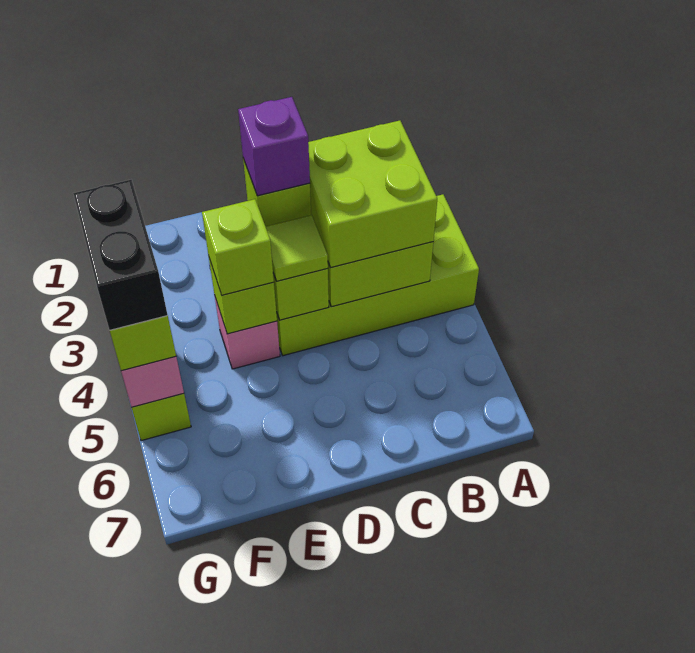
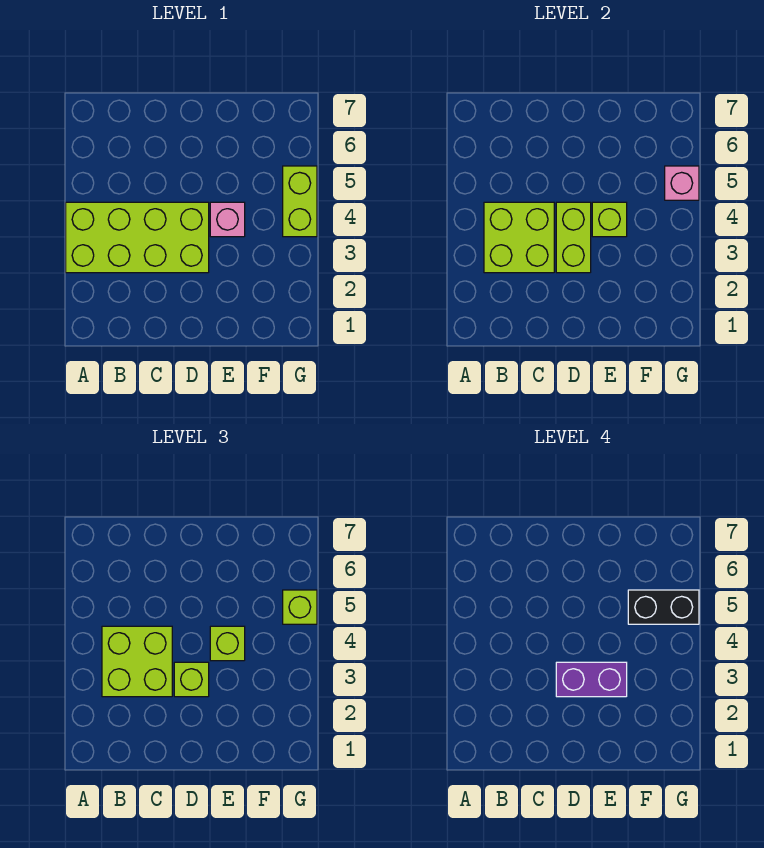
purple 1x1 brick [238,97,310,196] -> purple 1x2 brick [556,662,627,697]
lime 1x1 tile [266,215,328,281] -> none
black 1x2 brick [73,180,168,330] -> black 1x2 brick turned to [628,590,699,624]

